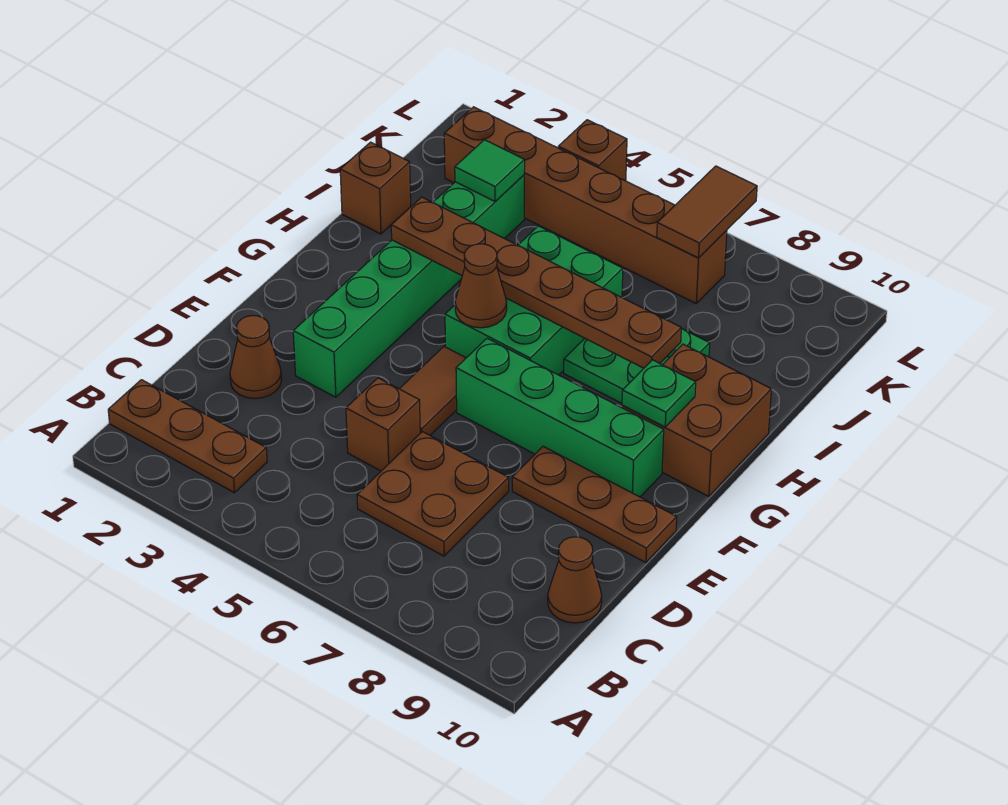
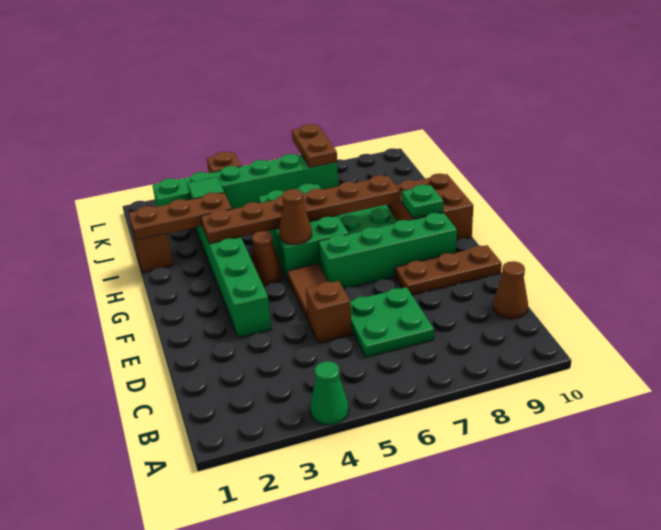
none -> green 1x1 cone [310,361,349,425]
brown 1x3 plate [108,380,267,493] -> brown 1x3 plate moved to [129,192,232,240]
brown 2x2 plate [357,432,509,556] -> green 2x2 plate [350,287,434,357]
brown 1x1 cone [230,315,282,399] -> brown 1x1 cone moved to [251,231,282,285]
brown 1x6 brick [444,107,727,303] -> green 1x6 brick [153,154,338,209]
brown 1x2 tile [657,166,757,258] -> brown 1x2 plate [292,124,337,167]

